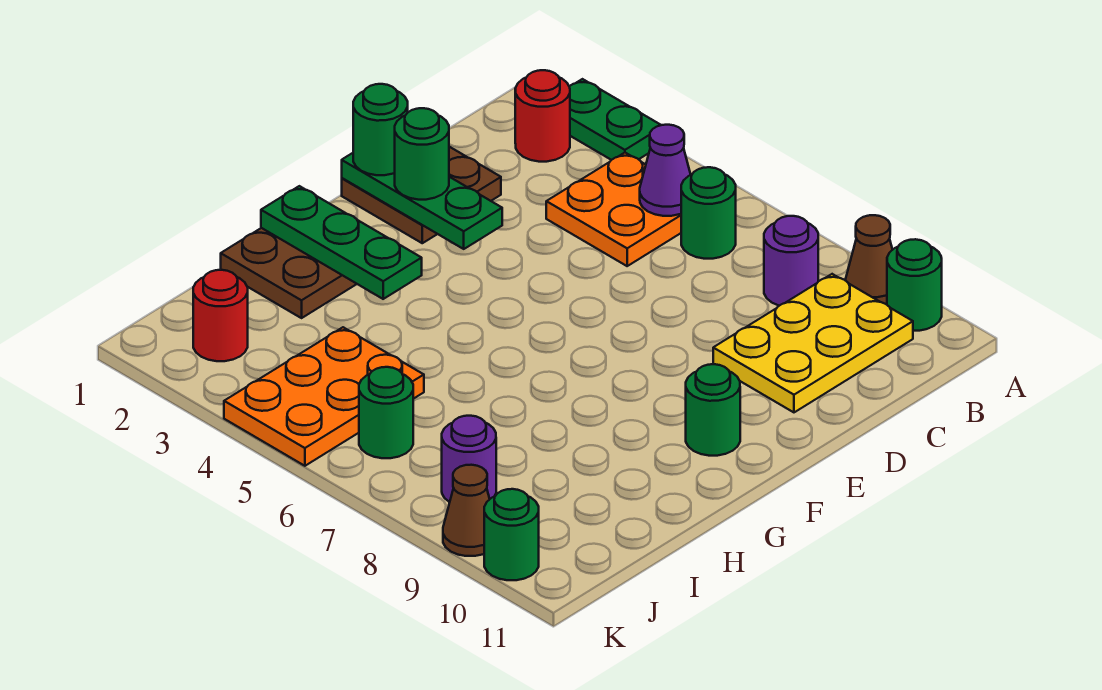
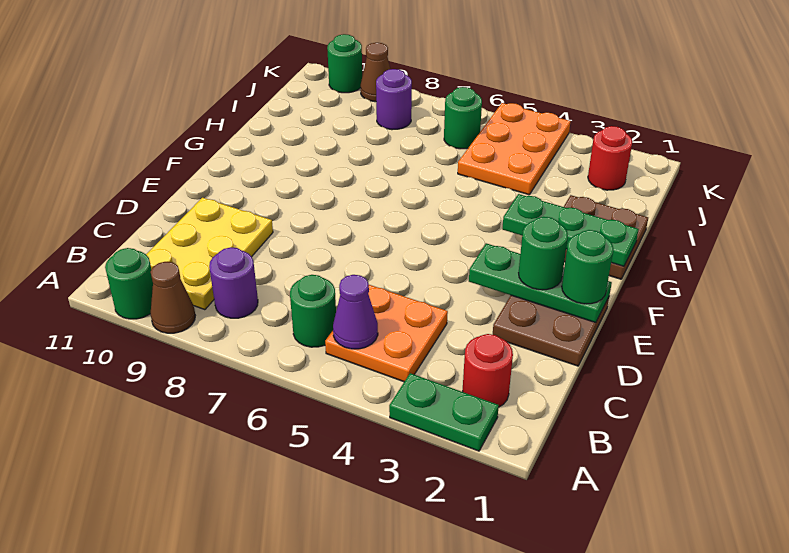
green 1x1 round brick [686,364,740,456] -> none

